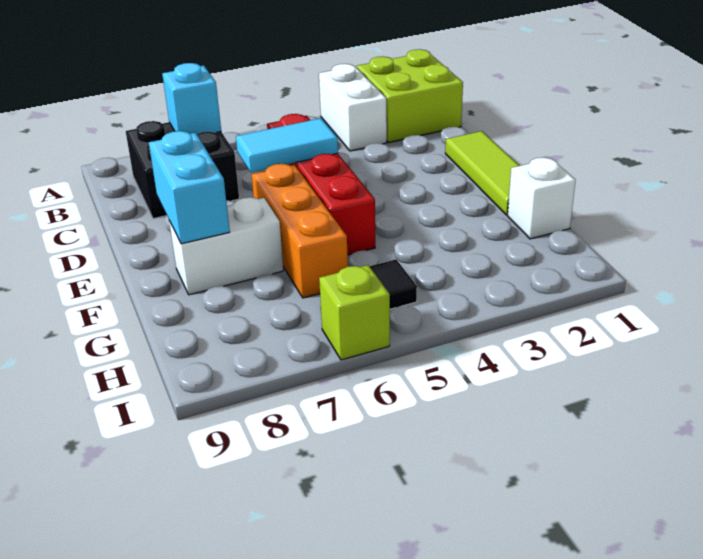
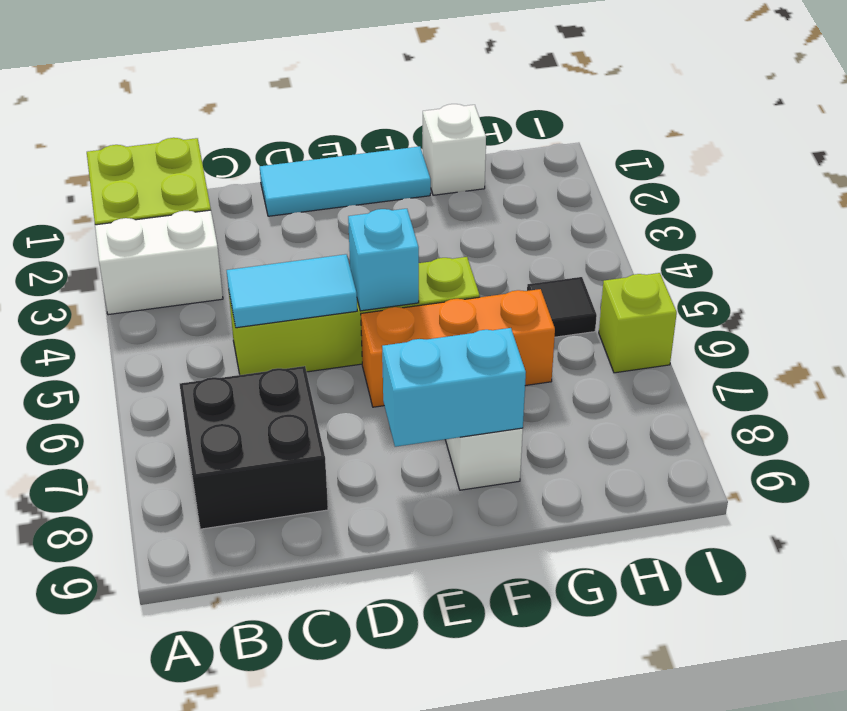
cyan 1x1 brick [162,63,221,134] -> cyan 1x1 brick moved to [348,209,419,311]
red 1x4 brick [267,114,375,255] -> lime 1x4 brick [229,257,480,375]
lime 1x3 tile [445,131,520,215] -> cyan 1x3 tile [260,146,431,216]
cyan 1x2 tile [236,118,338,172] -> cyan 1x2 tile turned to [227,254,357,328]

